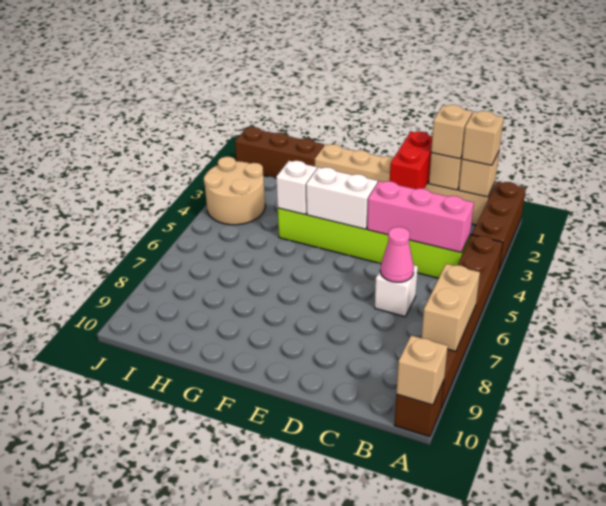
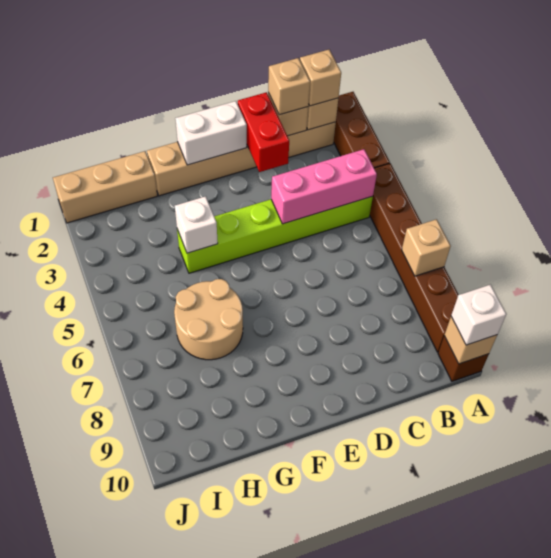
tan 1x2 brick [421,264,480,351] -> tan 1x1 brick [402,219,451,276]
white 1x1 brick [375,265,418,317] -> white 1x1 brick moved to [451,285,506,345]
pink 1x1 cone [380,227,414,282] -> none
white 1x2 brick [306,167,378,229] -> white 1x2 brick moved to [175,101,247,165]
brown 1x3 brick [235,127,324,178] -> tan 1x3 brick [53,151,157,223]
tan 2x2 round brick [204,157,265,225] -> tan 2x2 round brick moved to [174,279,243,360]

